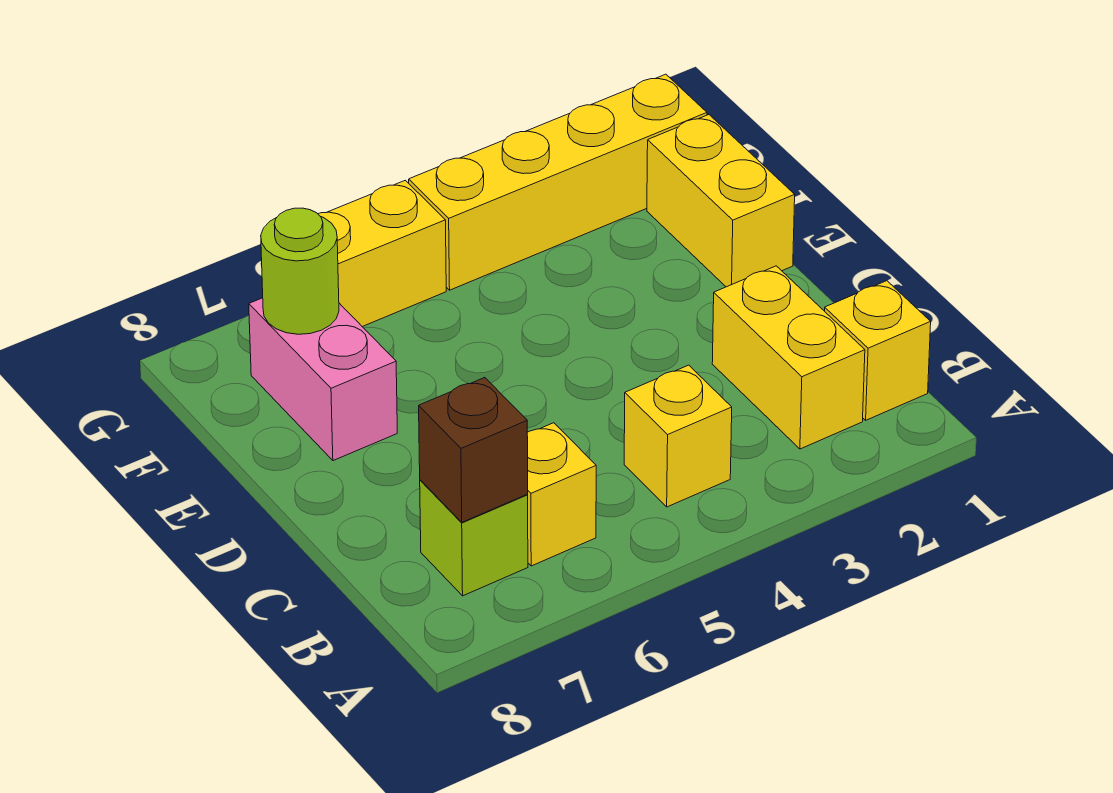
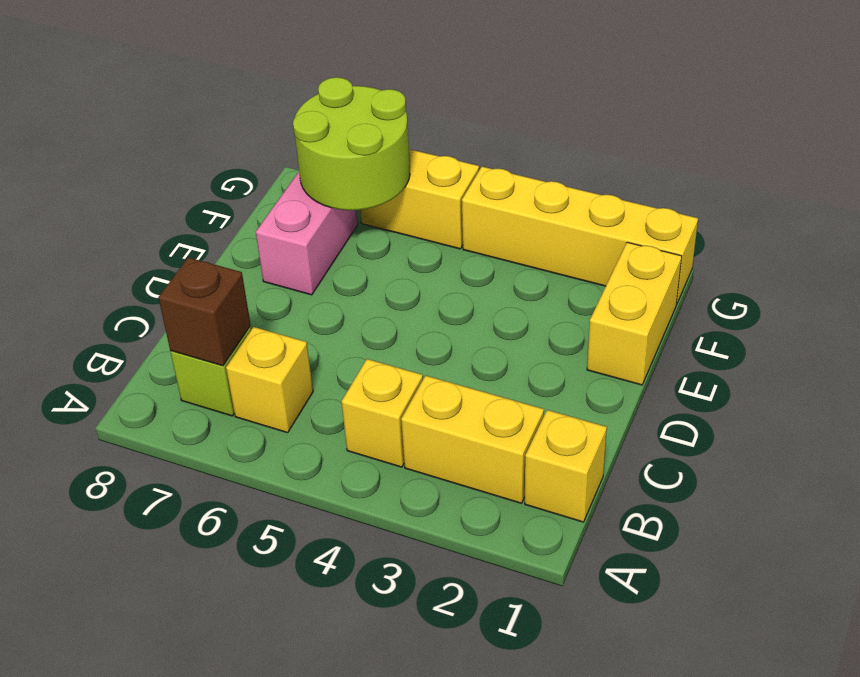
yellow 1x2 brick [712,266,865,449] -> yellow 1x2 brick turned to [401,375,544,503]
lime 1x1 round brick [261,208,339,334] -> lime 2x2 round brick [293,77,410,210]

